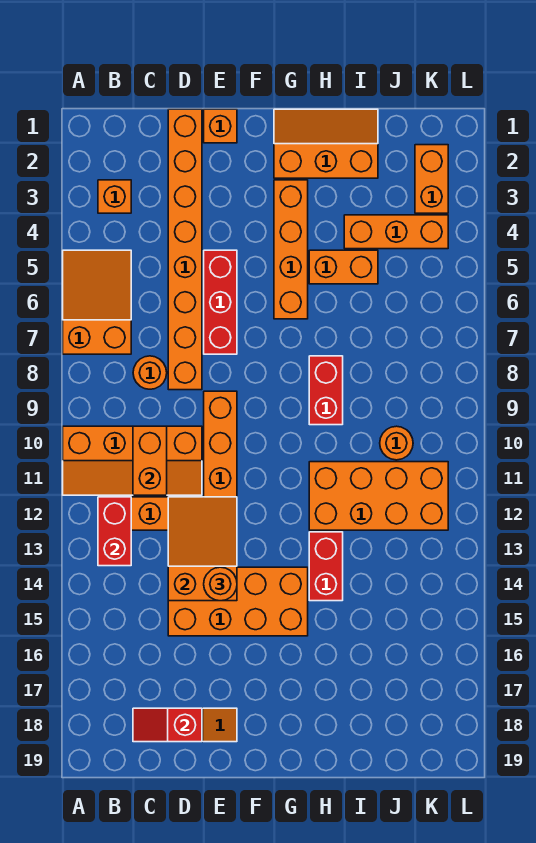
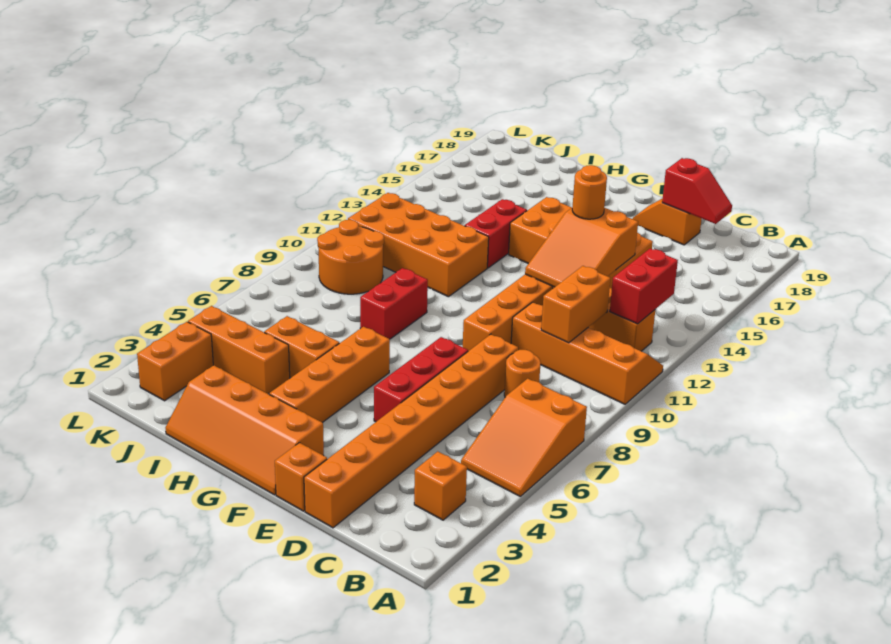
orange 2x3 slope [274,109,378,178] -> orange 2x4 slope [166,365,324,495]
orange 1x1 round brick [380,426,413,460] -> orange 2x2 round brick [317,220,384,294]

